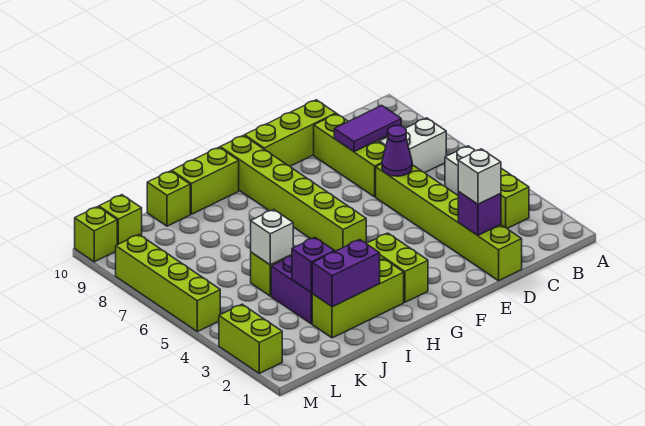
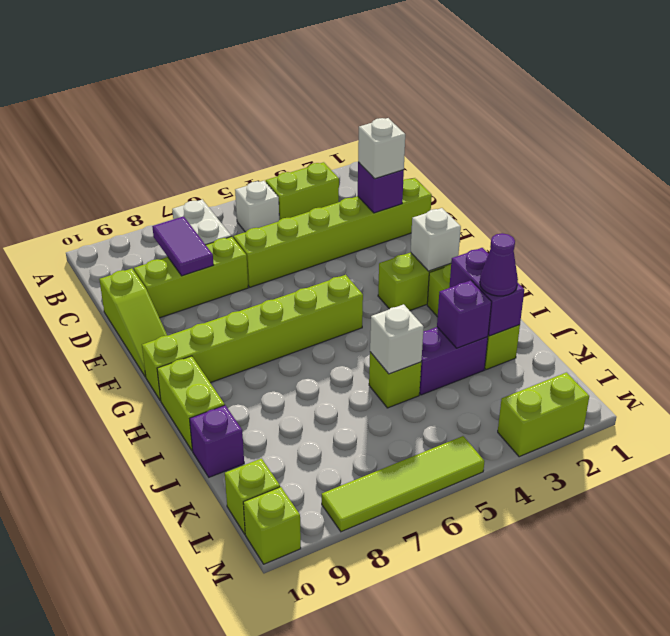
purple 1x1 cone [382,126,412,176] -> purple 1x1 cone moved to [480,233,518,296]
lime 1x3 brick [245,100,336,166] -> lime 1x3 slope [99,269,167,377]
none -> white 1x1 brick [411,208,461,271]
lime 1x1 brick [147,171,190,226] -> purple 1x1 brick [190,405,244,477]
lime 1x4 brick [116,235,220,332] -> lime 1x4 tile [322,436,485,532]

